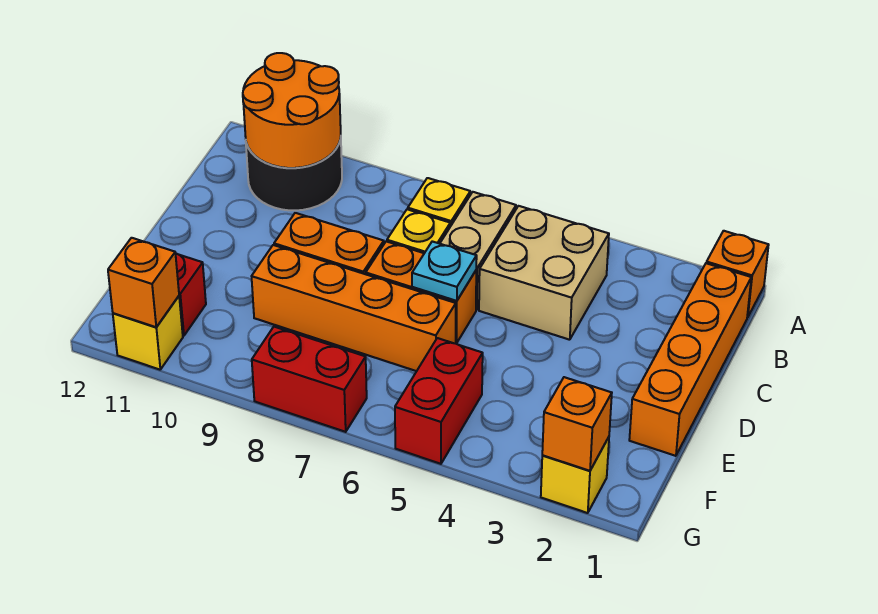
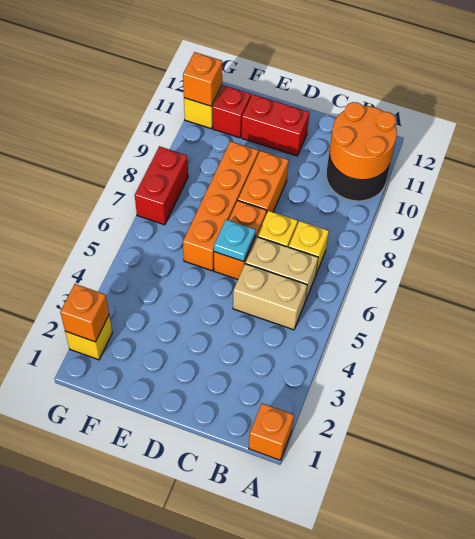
orange 1x4 brick [629,263,751,456] -> none
tan 2x2 brick [479,206,609,340] -> tan 1x2 brick [233,264,307,330]
red 1x2 brick [395,338,483,464] -> red 1x2 brick moved to [241,94,309,156]

